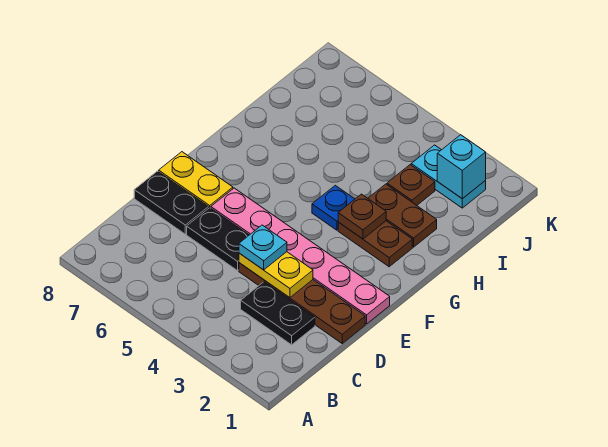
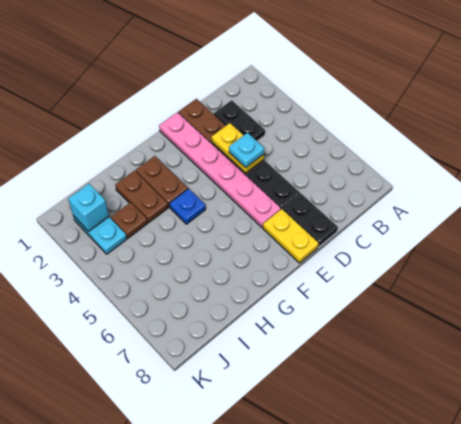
brown 1x1 plate [338,194,386,239] -> none

